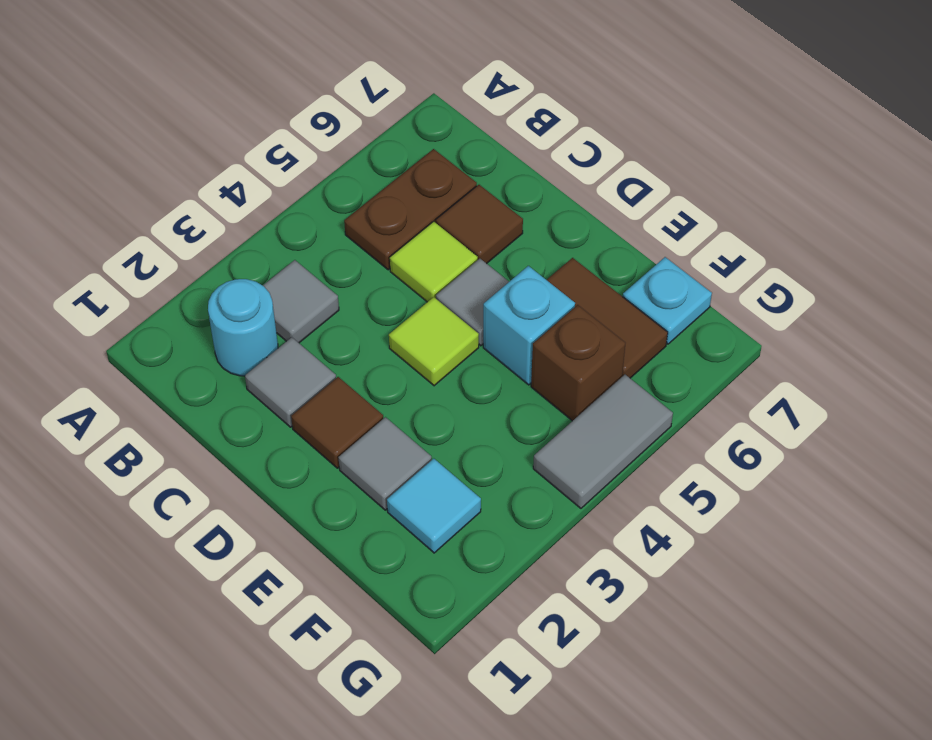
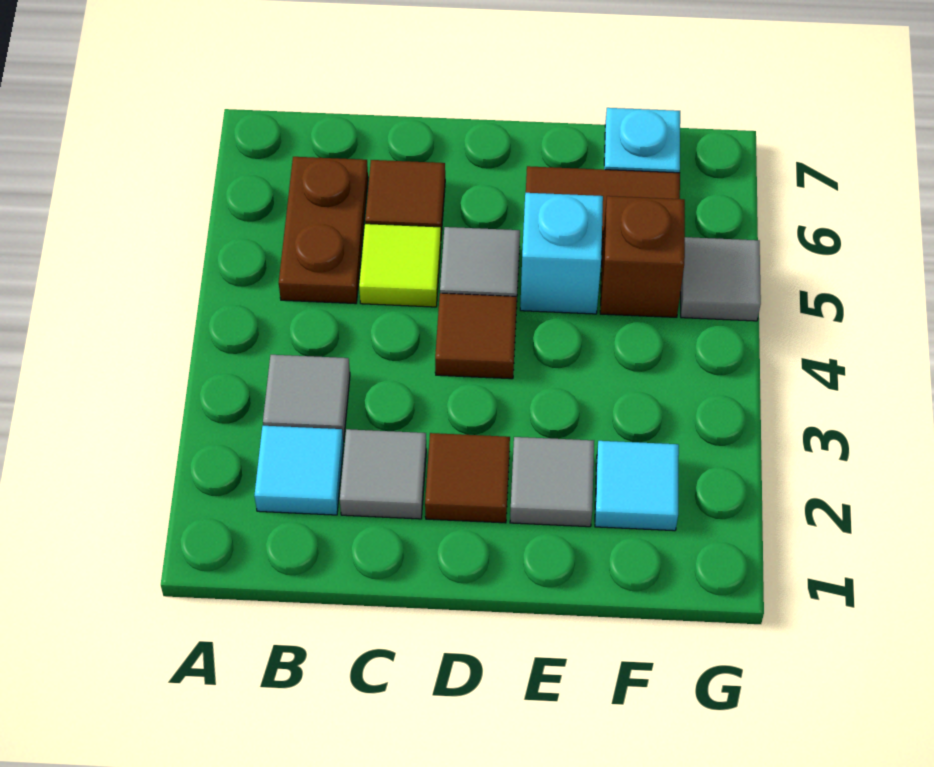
cyan 1x1 round brick [208,279,278,376] -> cyan 1x1 tile [254,426,344,515]
lime 1x1 tile [389,297,479,386] -> brown 1x1 tile [435,293,517,379]
grey 1x2 tile [533,375,673,508] -> grey 1x1 tile [681,237,761,321]

